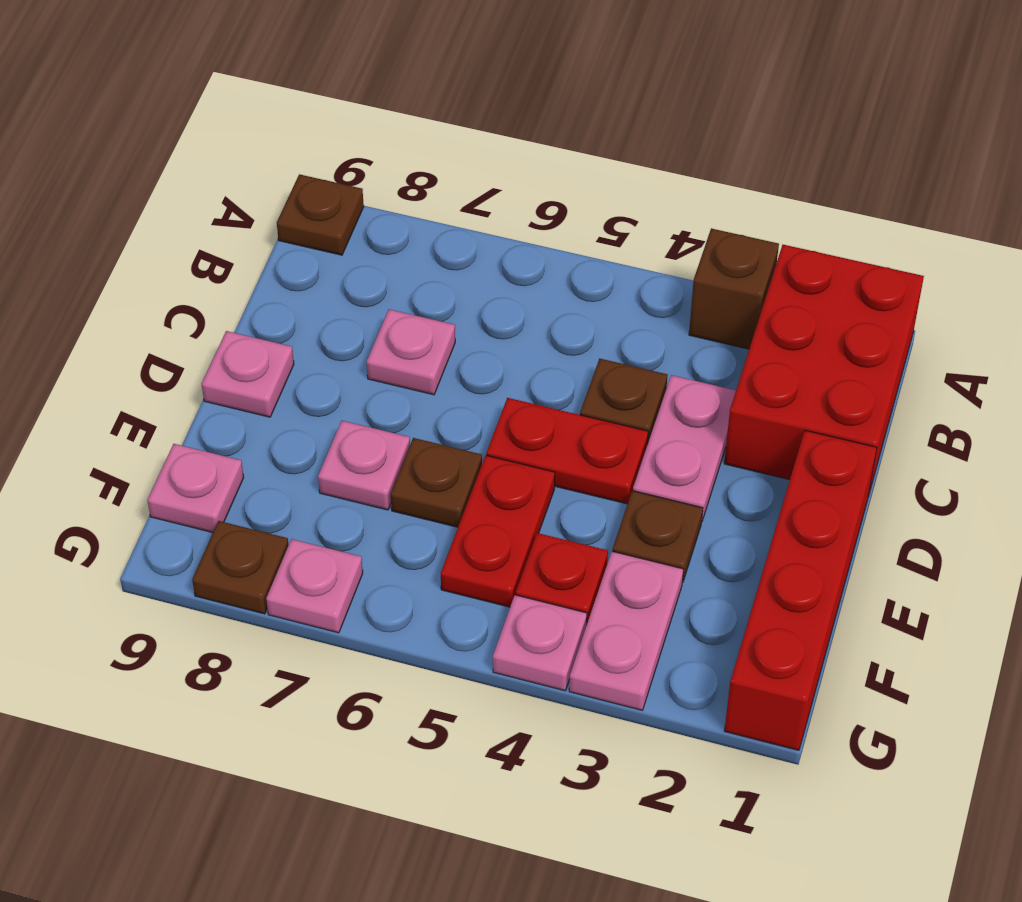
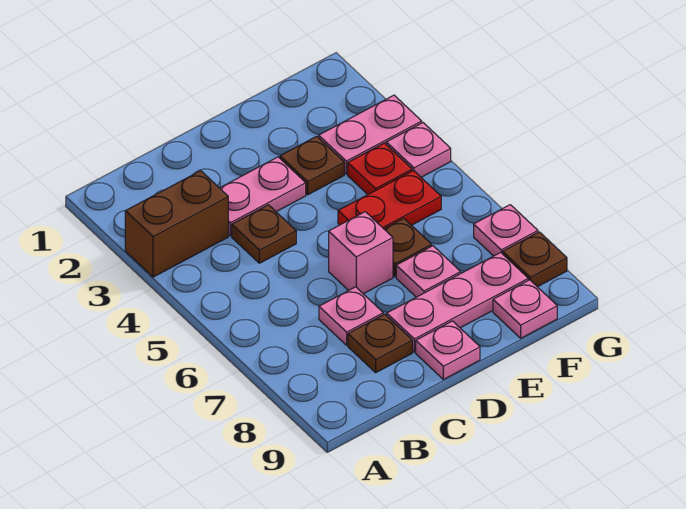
red 2x3 brick [724,245,924,495] -> none
brown 1x1 brick [689,228,779,349] -> brown 1x2 brick [125,171,228,277]
brown 1x1 plate [277,174,364,255] -> brown 1x1 plate moved to [348,314,412,373]
red 1x4 brick [724,430,877,750] -> none
red 1x2 plate [486,398,648,504] -> none
none -> pink 1x1 brick [329,212,393,294]
none -> pink 1x3 plate [387,252,528,352]

